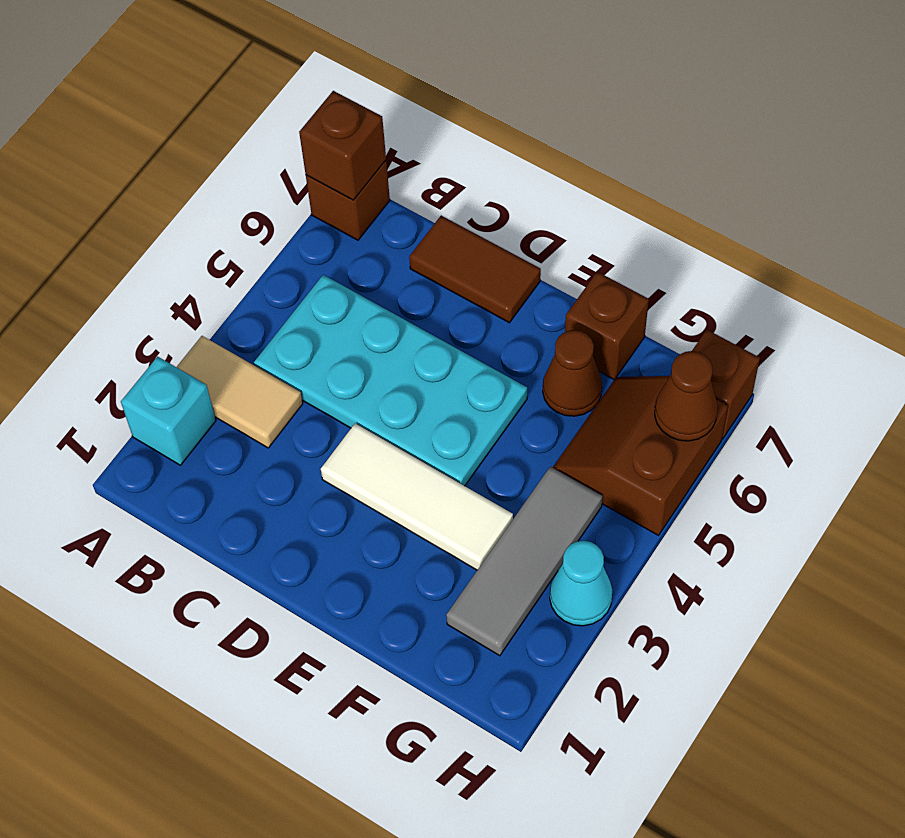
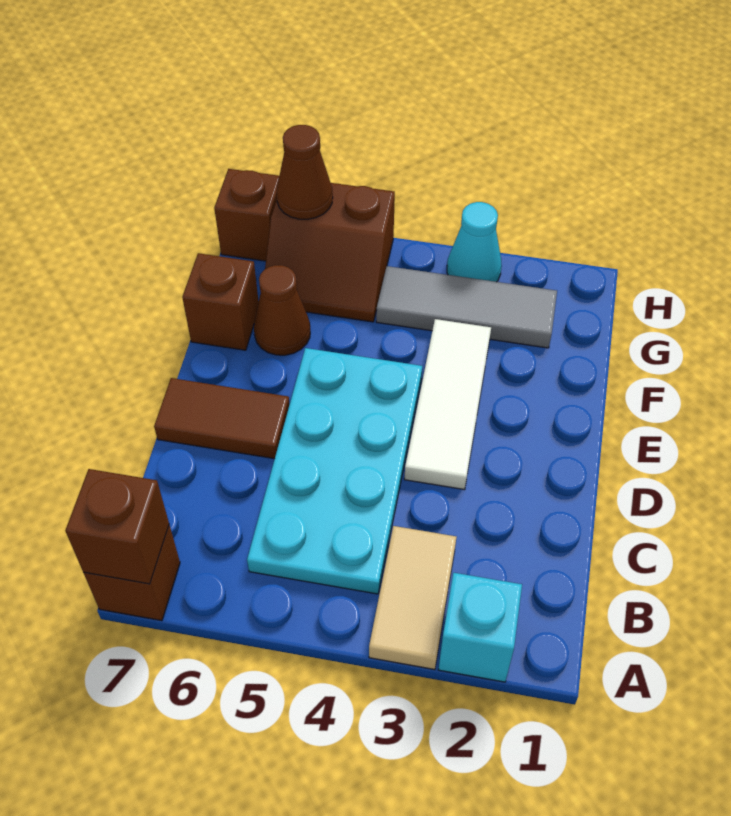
brown 1x2 tile [409,216,541,323] -> brown 1x2 tile turned to [154,378,290,459]

